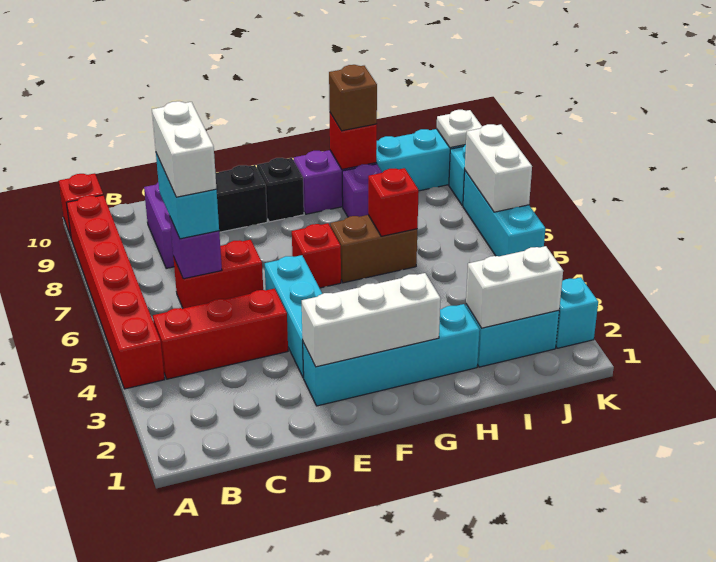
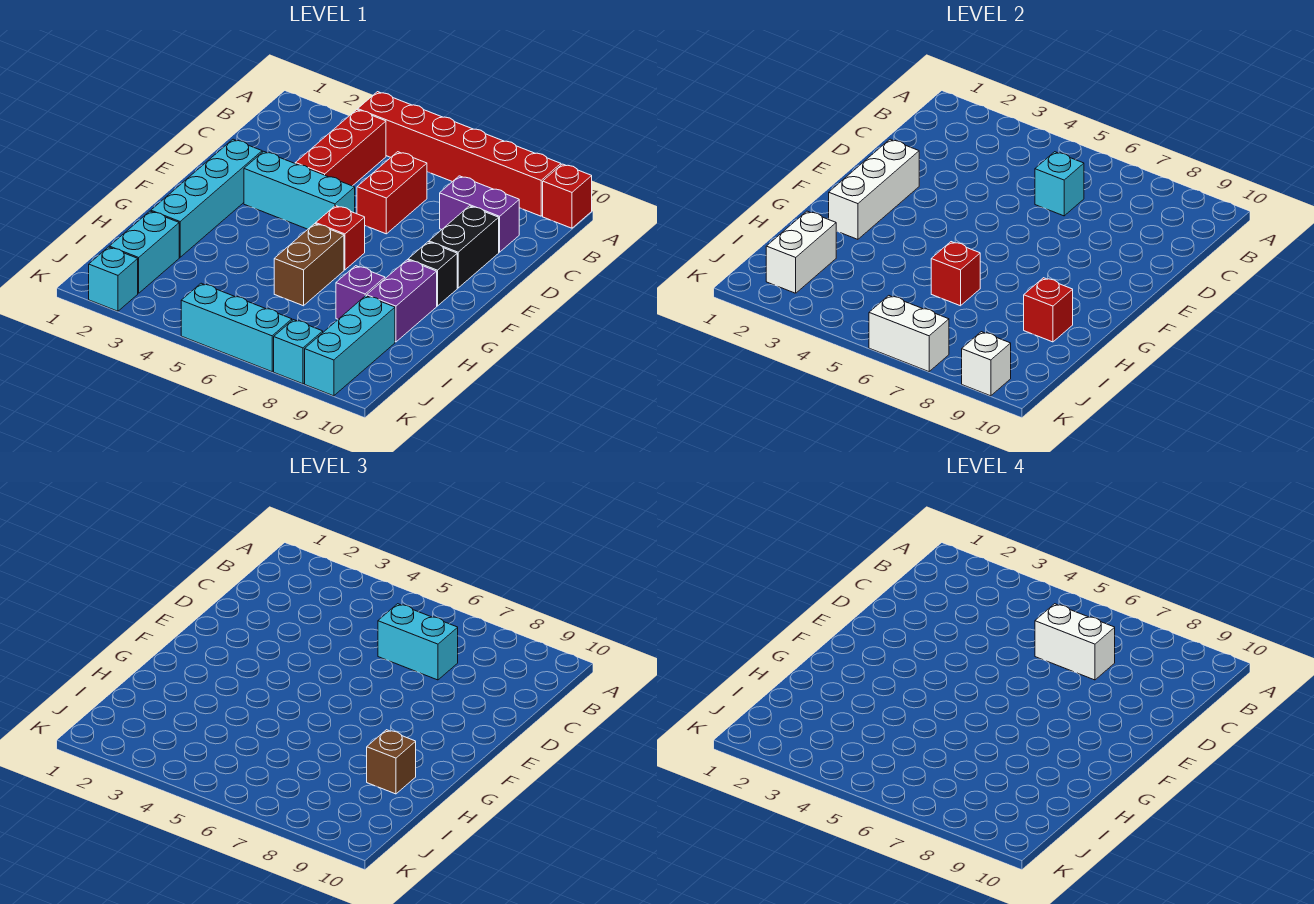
purple 1x1 brick [170,218,222,279] -> cyan 1x1 brick [1035,152,1084,216]
white 1x1 plate [437,110,482,148] -> white 1x1 brick [962,332,1011,396]

